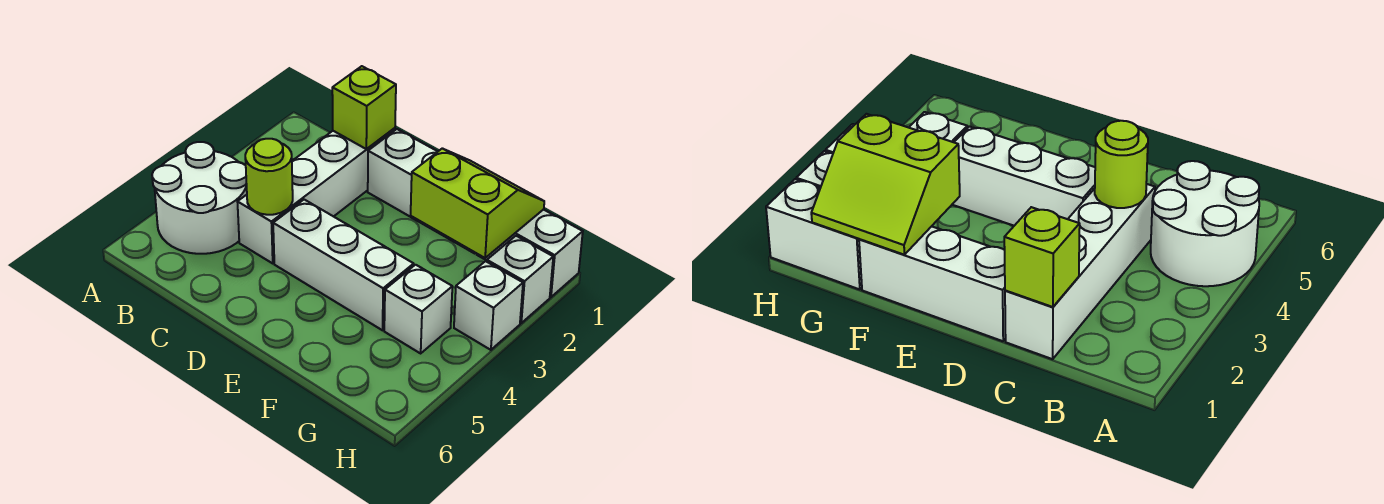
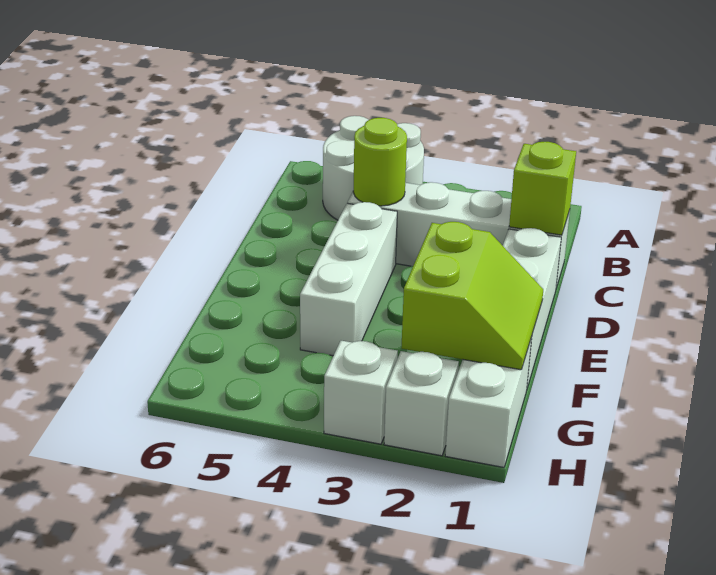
white 1x1 brick [384,265,452,353] -> none

